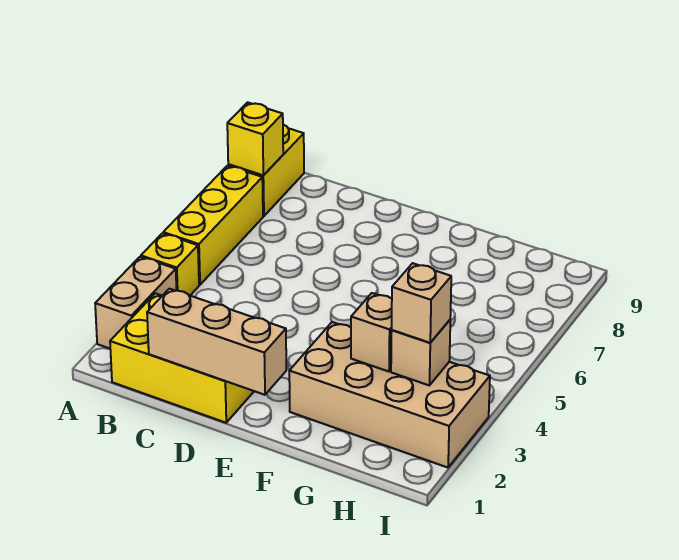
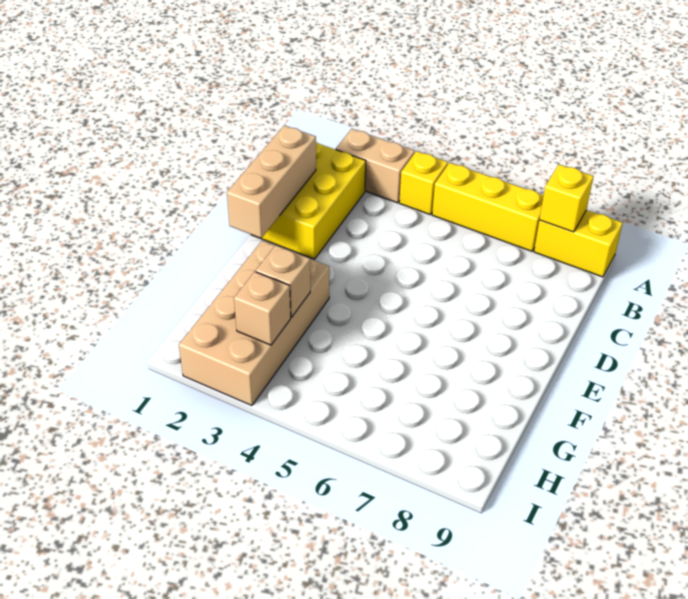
tan 1x1 brick [392,263,451,343] -> none

